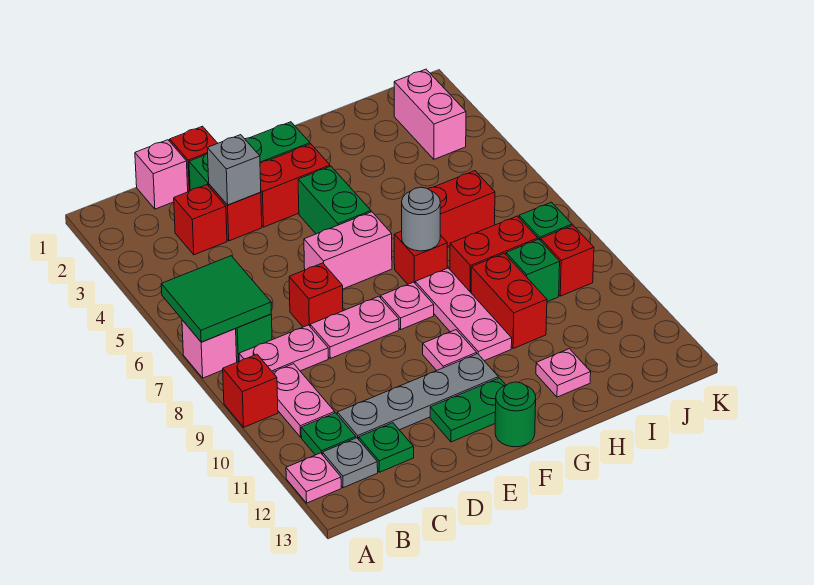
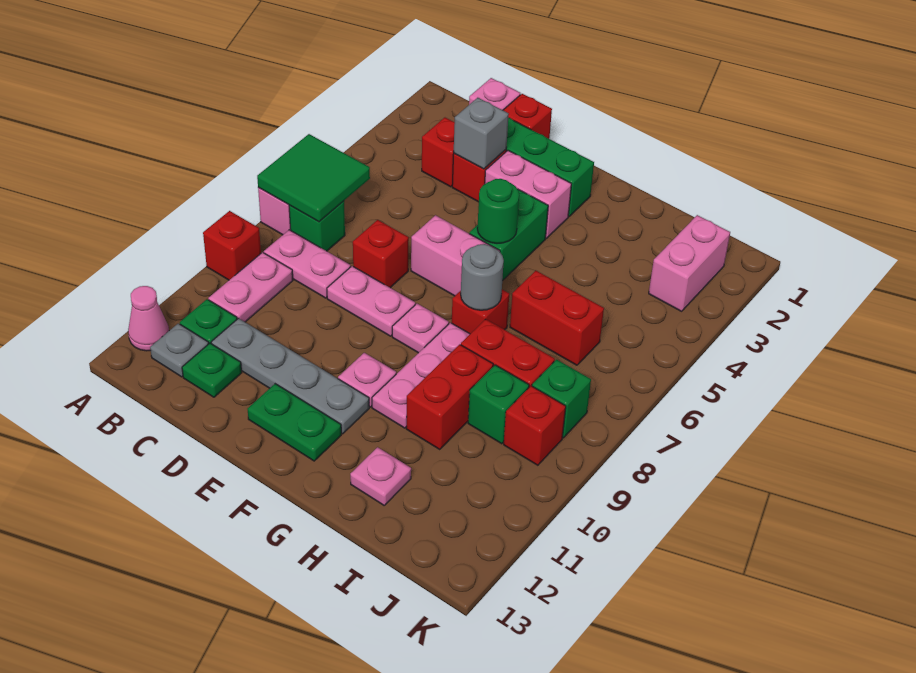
pink 1x1 plate [286,453,341,503] -> pink 1x1 cone [128,286,169,351]
red 1x2 brick [260,144,330,227] -> pink 1x2 brick [485,150,571,238]
green 1x1 round brick [495,382,536,447] -> green 1x1 round brick moved to [477,179,519,243]

